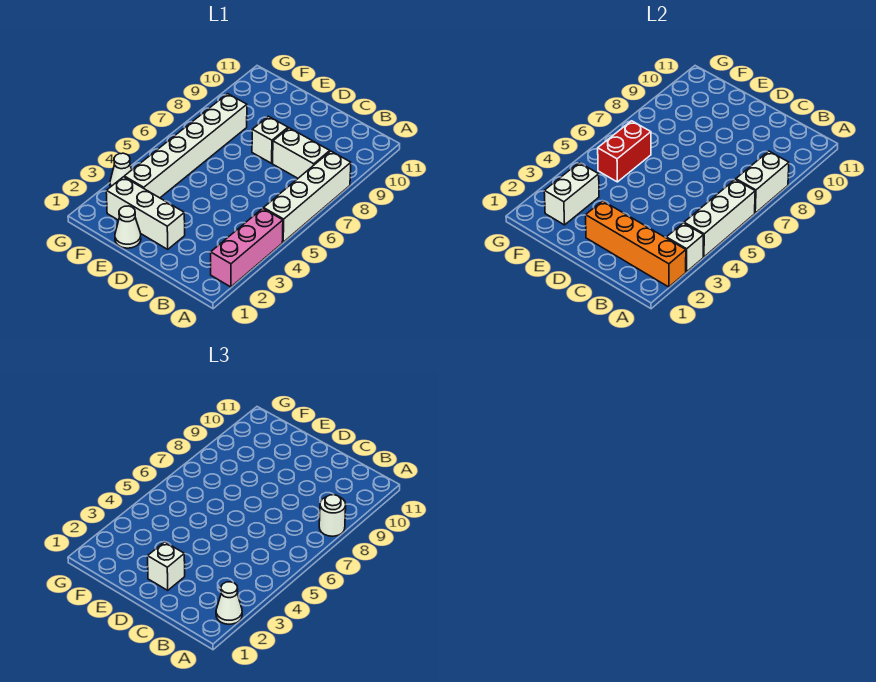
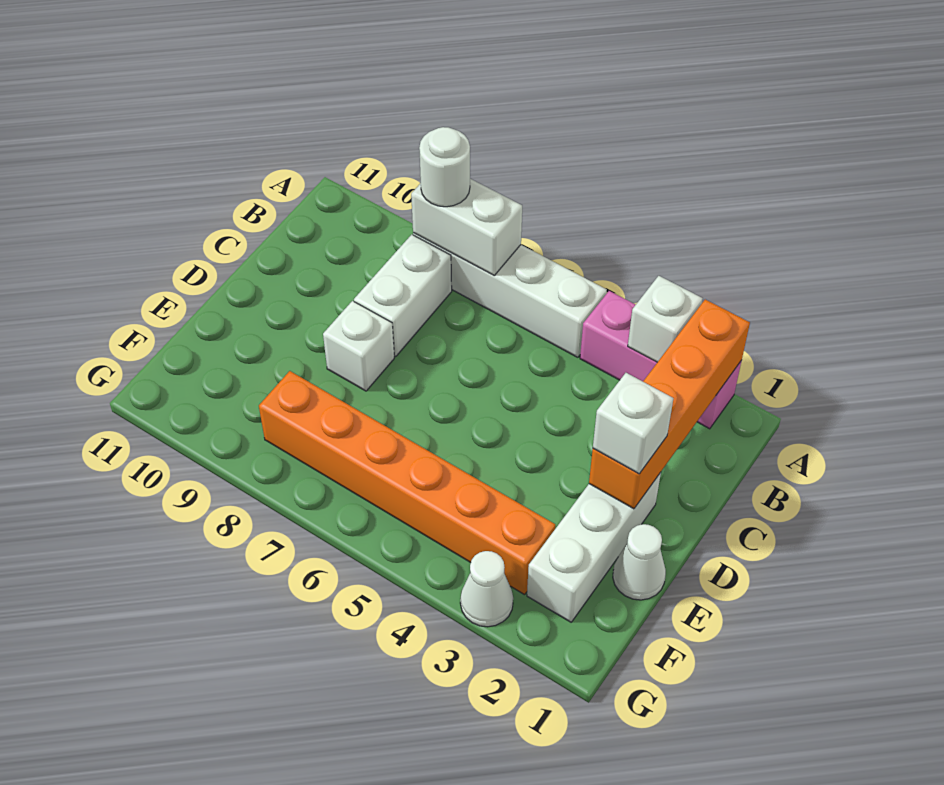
white 1x1 cone [216,582,242,624] -> none
white 1x3 brick [684,180,755,257] -> none
white 1x2 brick [544,163,599,225] -> none
white 1x6 brick [124,94,247,198] -> orange 1x6 brick [259,371,555,595]
red 1x2 brick [598,121,651,182] -> none

